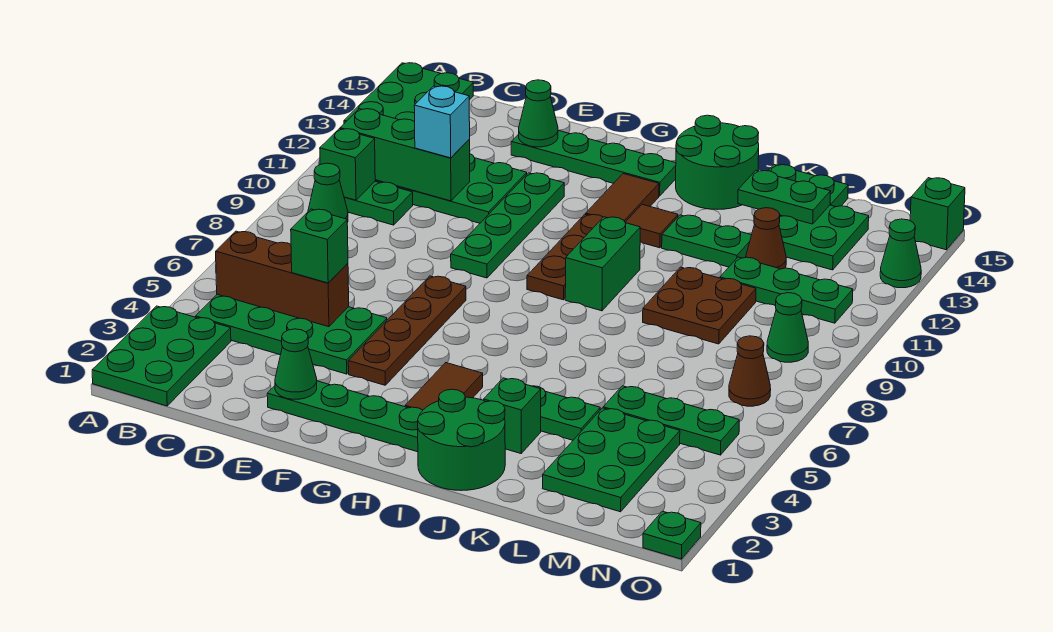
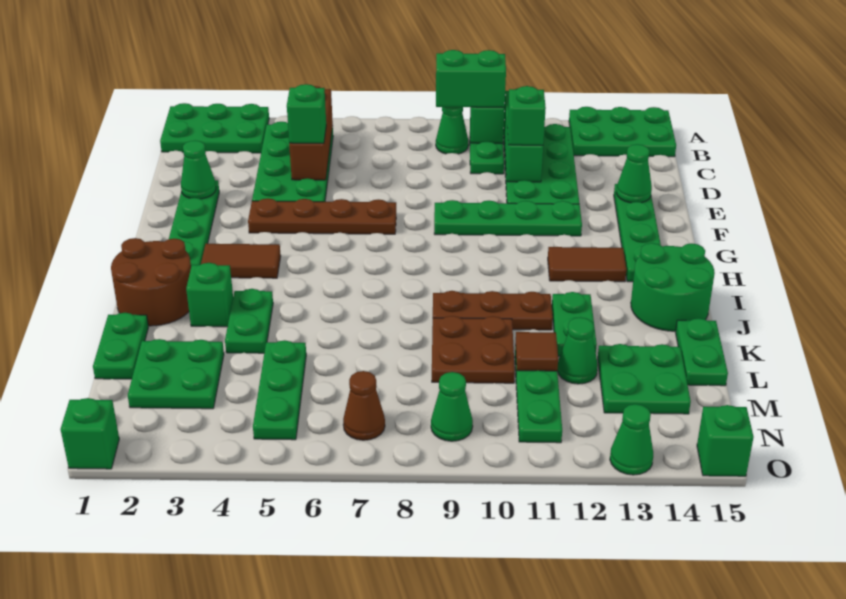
cyan 1x1 brick [414,86,470,158] -> green 1x1 brick [507,86,546,145]
brown 1x3 plate [527,214,603,300] -> brown 1x3 plate moved to [433,291,553,330]
green 2x2 round brick [418,389,505,491] -> brown 2x2 round brick [111,238,191,326]
green 1x2 brick [565,217,640,311] -> green 1x2 brick moved to [436,50,506,107]
brown 1x1 tile [625,204,678,248] -> brown 1x1 tile moved to [515,332,558,371]
green 1x2 plate [738,171,831,224] -> green 1x2 plate moved to [93,313,148,379]
green 2x3 plate [542,408,680,512] -> green 2x2 plate [128,339,224,409]
brown 1x1 cone [746,208,786,269] -> green 1x1 cone [557,317,598,384]
green 1x1 plate [643,511,701,559] -> green 1x1 brick [61,398,119,469]

